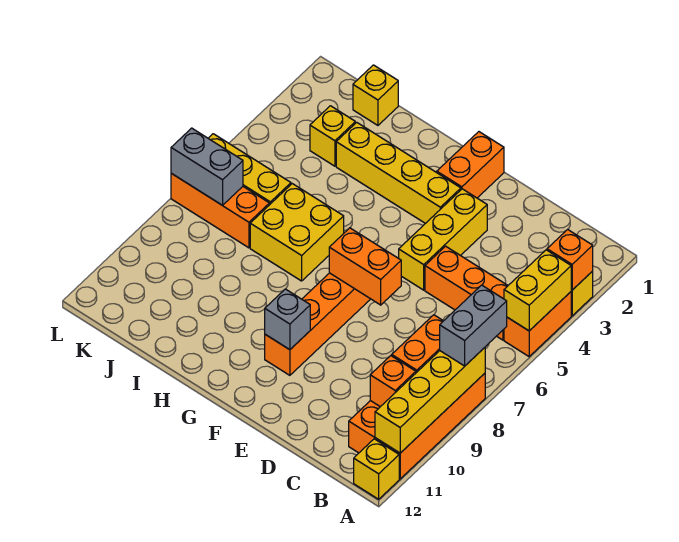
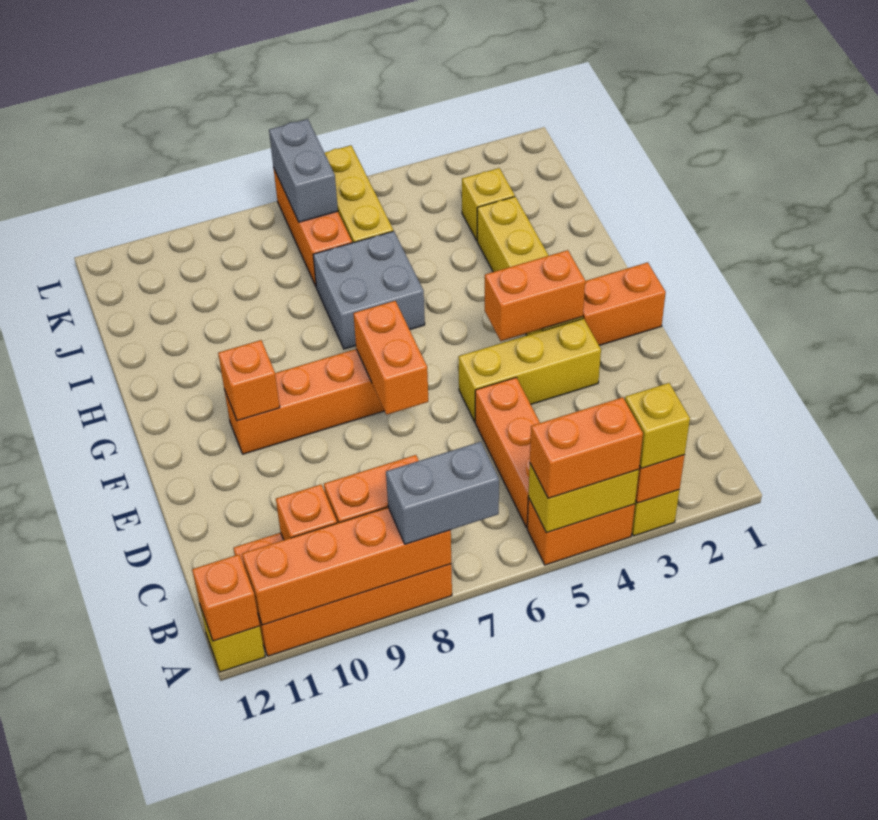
none -> orange 1x2 brick [530,397,643,498]
yellow 1x4 brick [375,348,485,453] -> orange 1x4 brick [242,507,451,625]
none -> orange 1x1 brick [192,555,260,641]
none -> orange 1x2 brick [485,250,585,341]
grey 1x1 brick [265,289,310,350] -> orange 1x1 brick [218,340,280,421]
yellow 2x2 brick [250,184,344,281] -> grey 2x2 brick [313,231,425,349]
yellow 1x1 brick [353,65,398,125] -> yellow 1x1 brick moved to [625,383,690,468]

